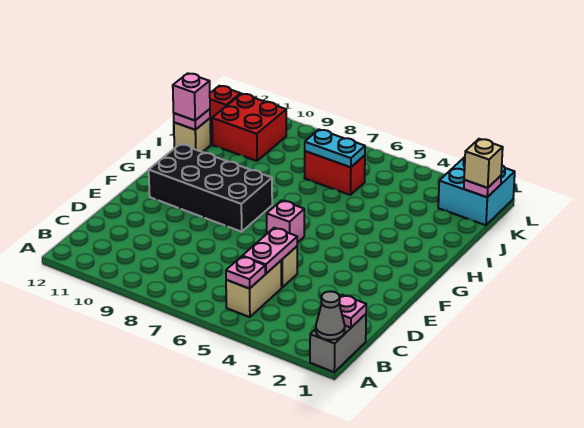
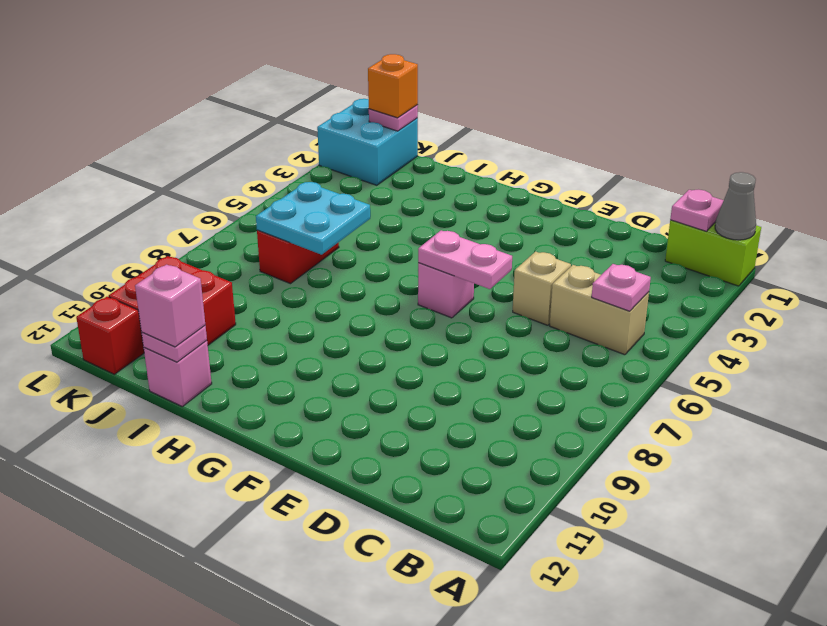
grey 1x2 brick [310,314,366,372] -> lime 1x2 brick [665,220,761,286]
pink 1x2 plate [242,228,297,274] -> pink 1x2 plate moved to [418,230,512,289]
black 2x4 brick [149,144,272,232] -> none
tan 1x1 brick [174,118,211,152] -> pink 1x1 brick [144,340,212,406]
cyan 1x2 plate [305,130,365,167] -> cyan 2x2 plate [256,182,370,255]
tan 1x1 brick [464,139,503,188] -> orange 1x1 brick [368,54,418,118]

